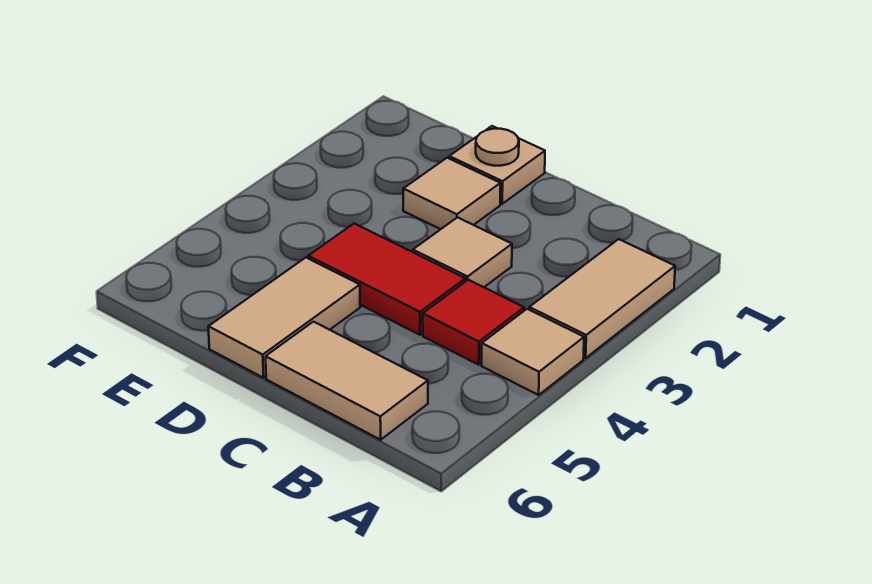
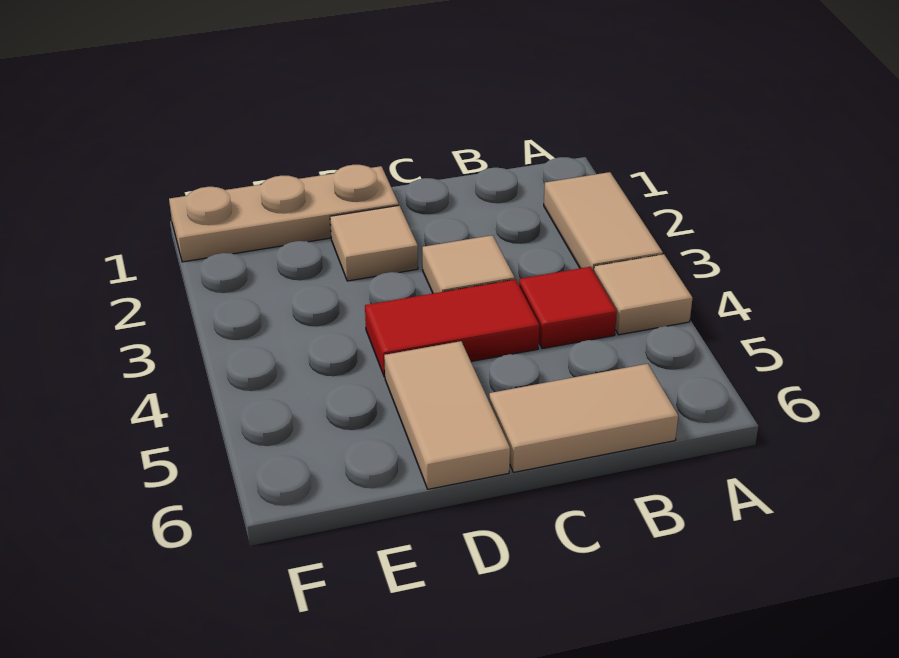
tan 1x1 plate [449,126,545,204] -> tan 1x3 plate [169,165,399,262]

